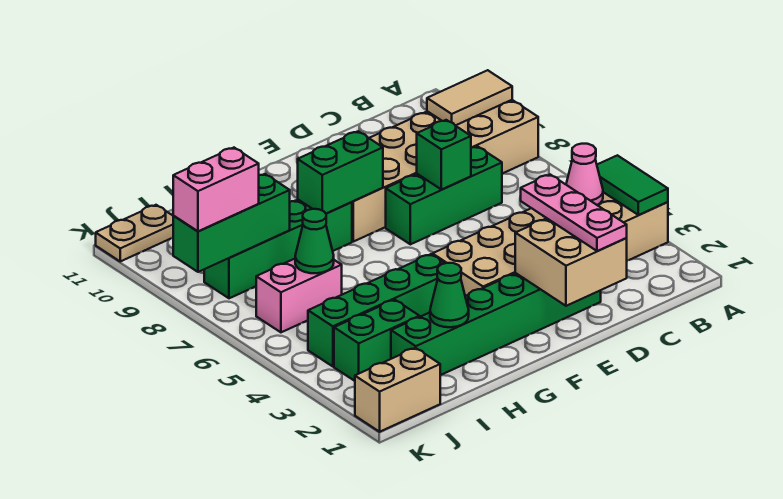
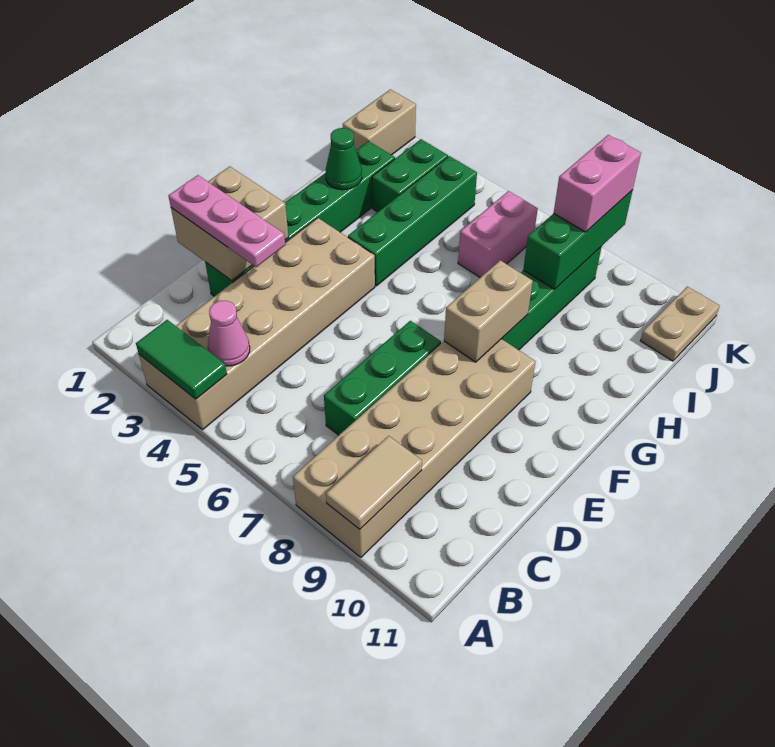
green 1x1 brick [417,120,471,190] -> none
green 1x2 brick [298,131,383,214] -> tan 1x2 brick [444,260,533,362]
green 1x1 cone [295,209,334,273] -> none

